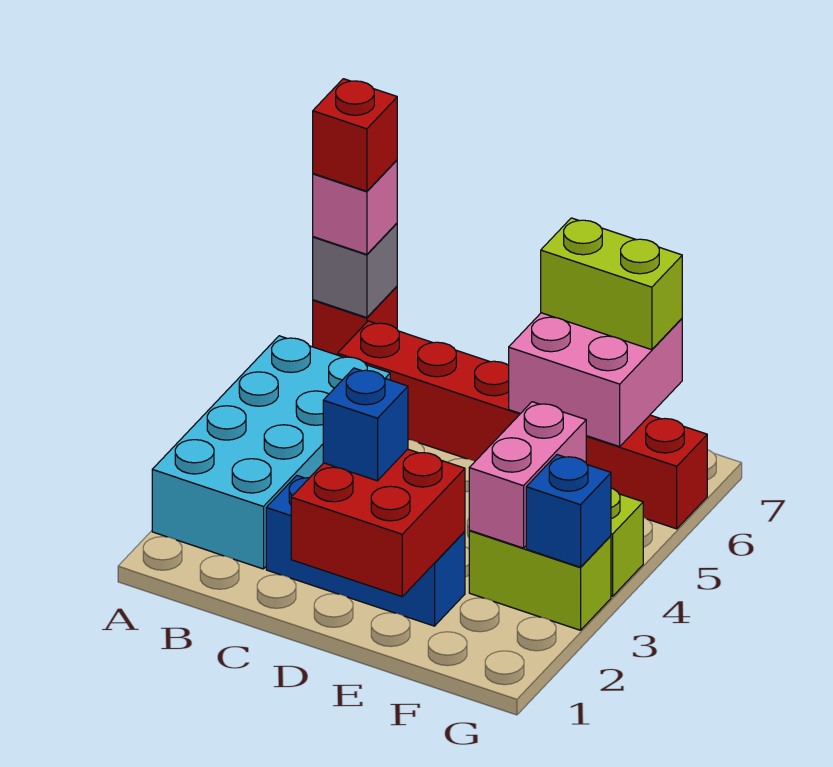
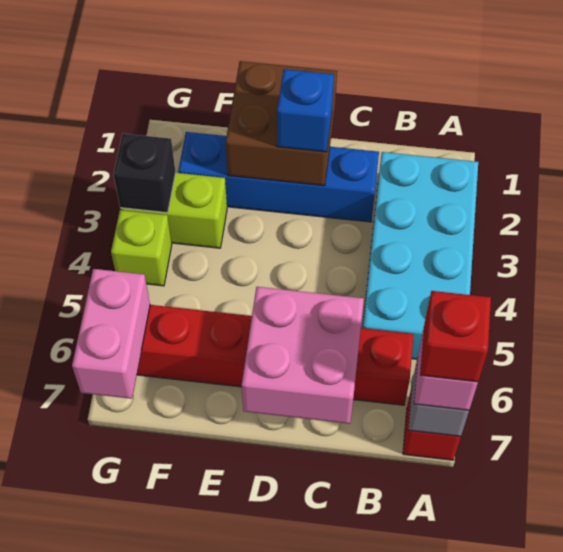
blue 1x3 brick [266,476,465,626] -> blue 1x4 brick [178,132,379,222]
red 2x2 brick [291,449,465,597] -> brown 2x2 brick [226,61,337,186]
pink 2x2 brick [509,313,682,447] -> pink 2x2 brick moved to [242,287,364,424]
lime 1x2 brick [541,218,682,350] -> none
pink 1x2 brick [469,402,586,548] -> pink 1x2 brick moved to [72,269,150,399]
blue 1x1 brick [526,455,611,567] -> black 1x1 brick [114,134,176,213]

